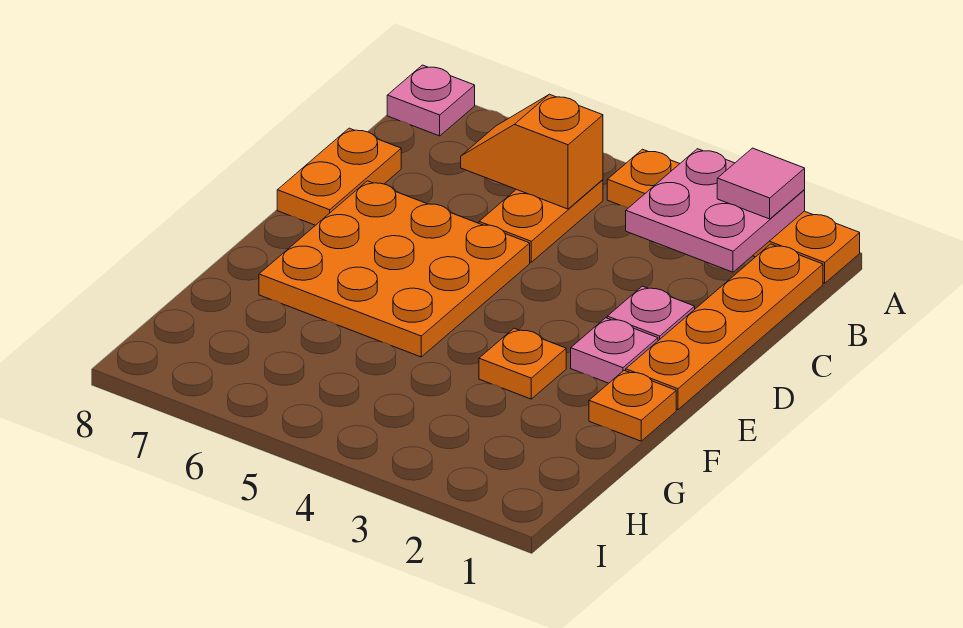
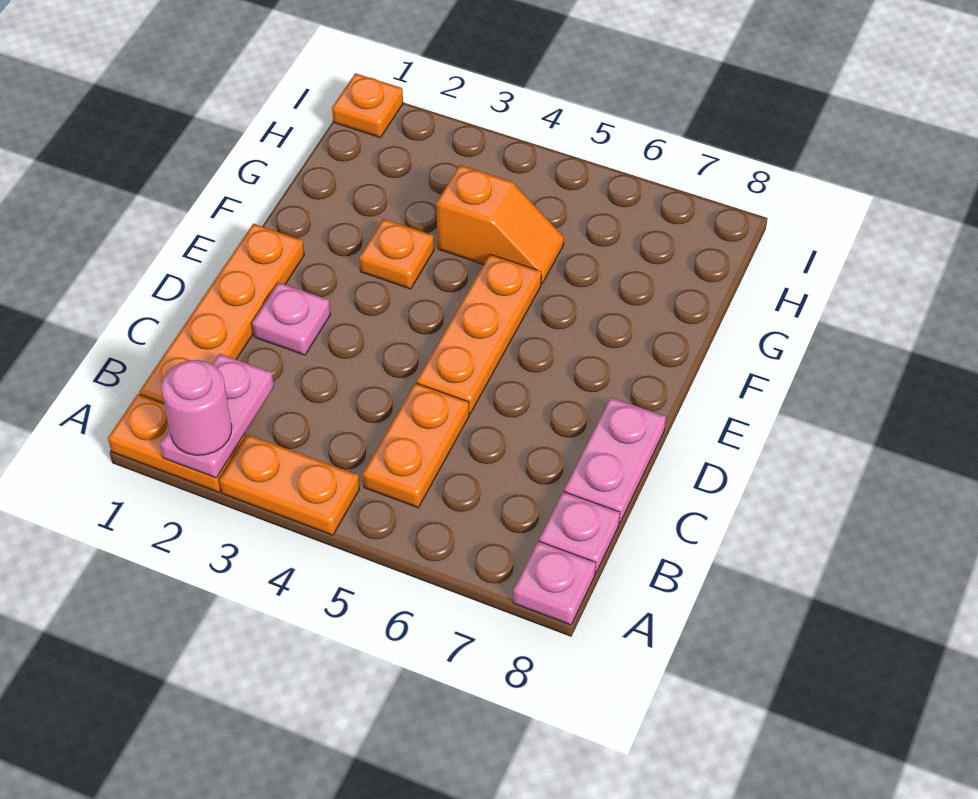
pink 2x2 plate [626,149,805,272] -> pink 1x2 plate [160,354,274,478]
pink 1x1 tile [717,148,805,219] -> pink 1x1 round brick [161,360,232,455]
orange 1x2 slope [461,94,603,209] -> orange 1x2 slope moved to [436,165,564,284]
orange 1x2 plate [277,128,401,225] -> pink 1x2 plate [564,398,666,523]
orange 3x3 plate [259,181,530,357] -> orange 1x3 plate [417,254,541,414]
pink 1x1 plate [571,318,658,383] -> pink 1x1 plate moved to [539,492,620,573]
orange 1x1 plate [589,371,676,441] -> orange 1x1 plate moved to [332,73,403,138]

